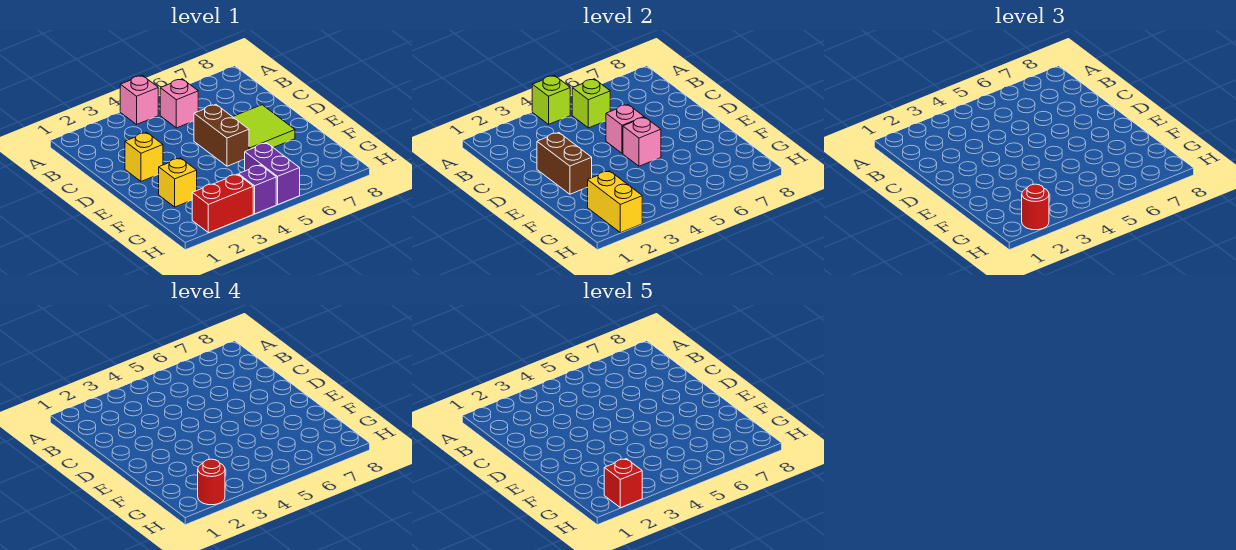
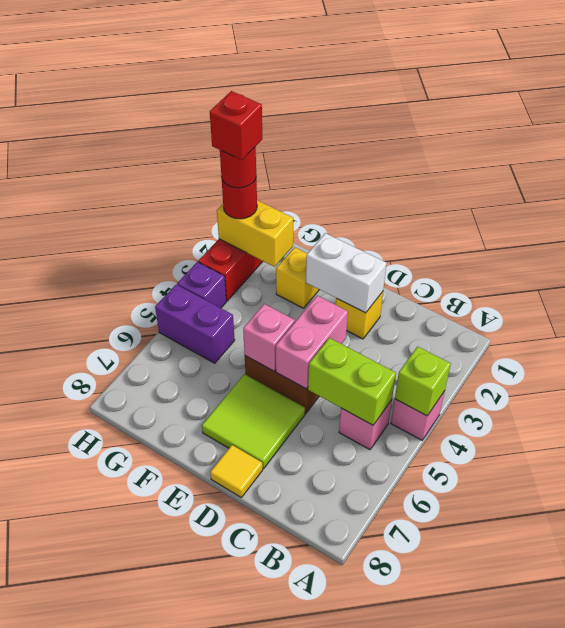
lime 1x1 brick [572,79,610,128] -> lime 1x2 brick [308,338,396,425]
brown 1x2 brick [537,133,592,194] -> white 1x2 brick [306,233,387,313]
pink 1x1 brick [606,105,644,153] -> pink 1x2 brick [276,296,348,389]
none -> yellow 1x1 tile [210,445,263,497]

